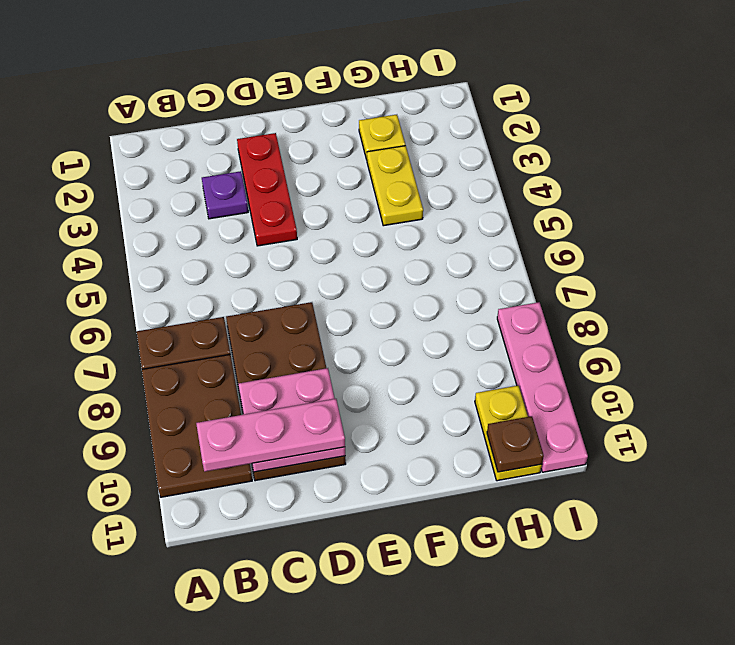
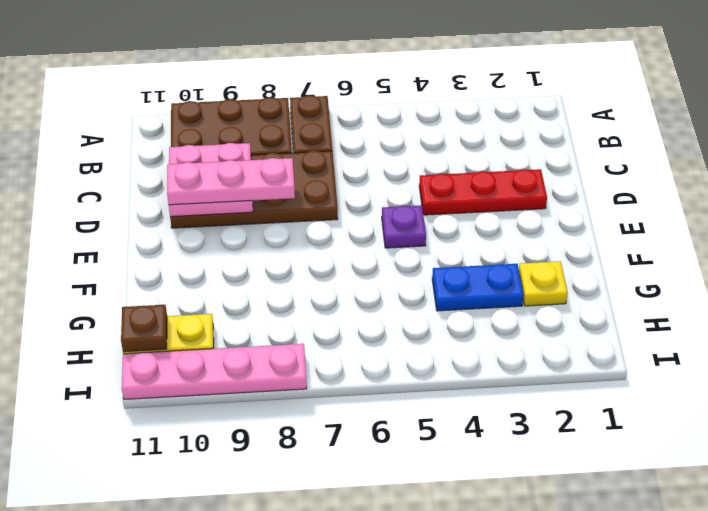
pink 1x3 plate [196,399,345,472] -> pink 1x3 plate turned to [167,158,295,205]
purple 1x1 plate [202,171,248,219] -> purple 1x1 plate moved to [382,205,426,248]
yellow 1x2 plate [367,146,423,226] -> blue 1x2 plate [432,264,524,311]

